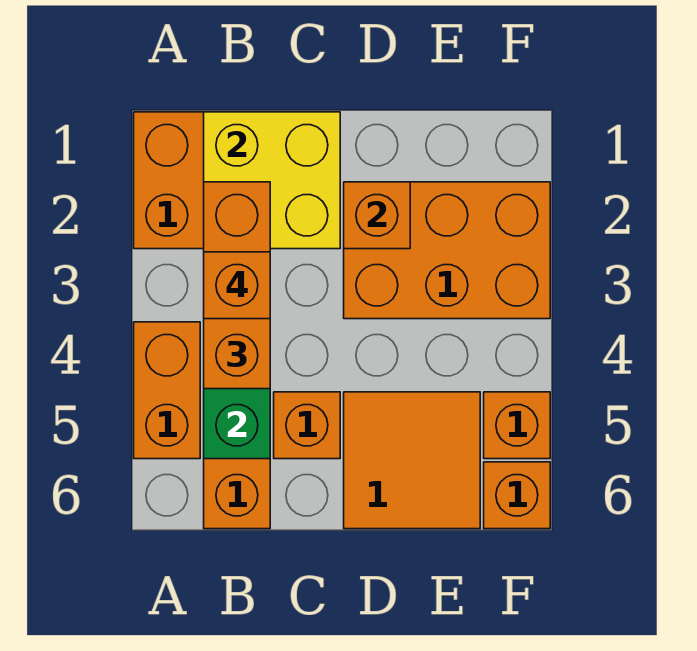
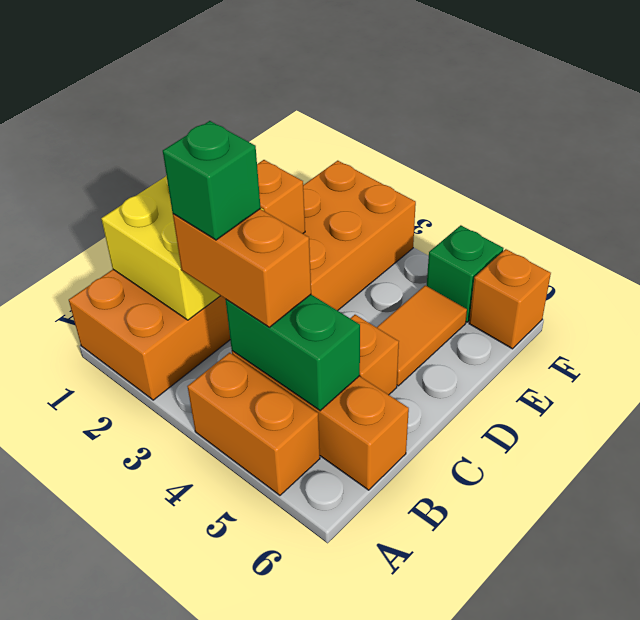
orange 1x3 brick [204,182,270,389] -> orange 1x2 brick [173,209,311,327]
orange 1x1 brick [204,252,270,319] -> green 1x1 brick [163,121,261,240]
orange 2x2 tile [344,392,480,529] -> orange 1x2 tile [377,285,467,386]
orange 1x1 brick [484,392,550,459] -> green 1x1 brick [427,225,504,322]

